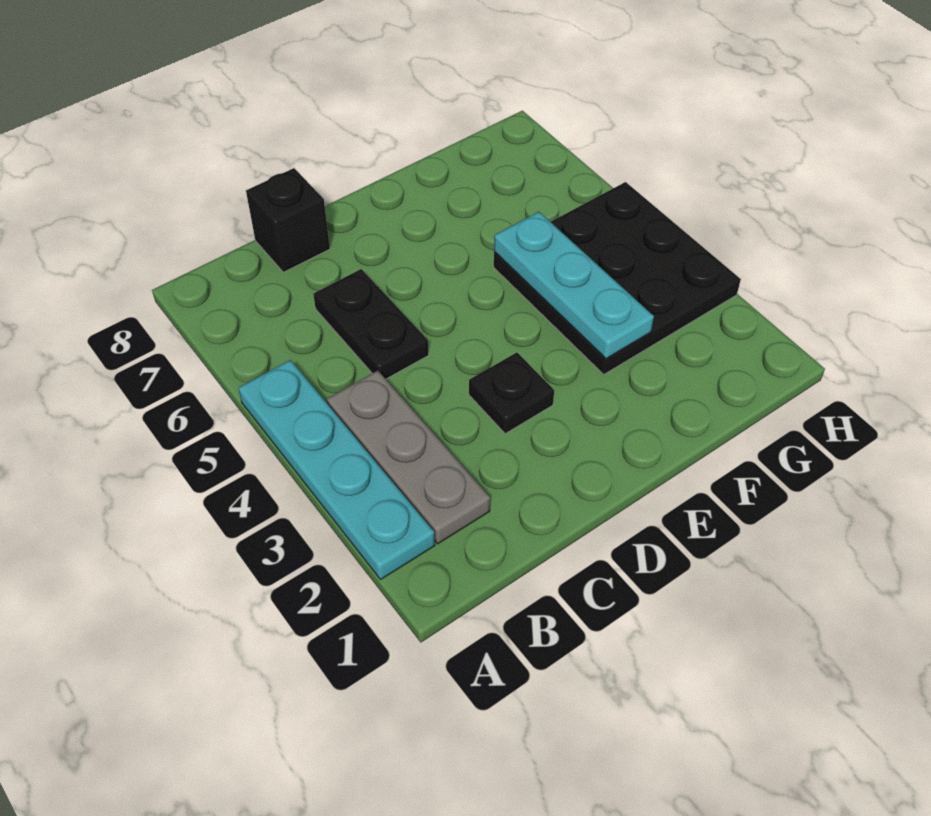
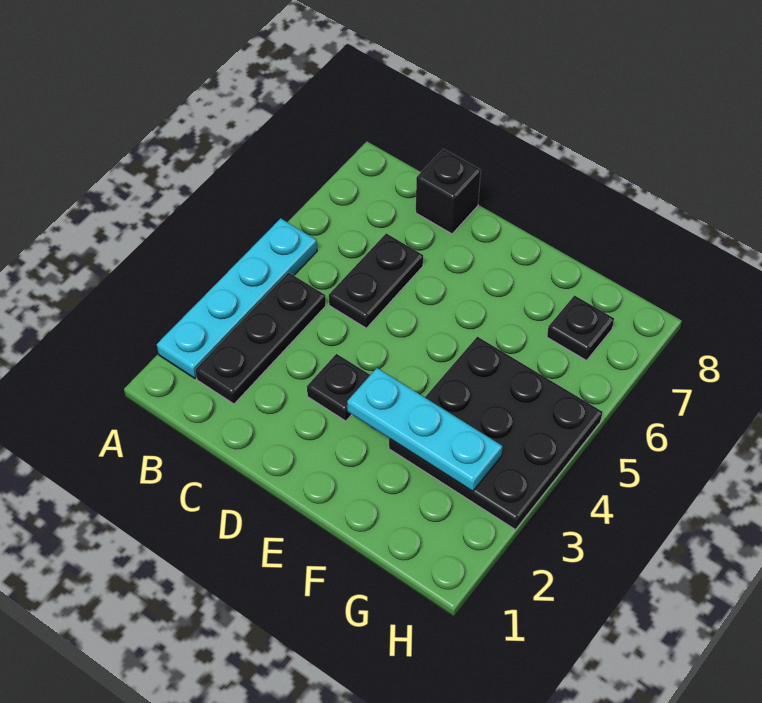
grey 1x3 plate [327,371,490,544] -> black 1x3 plate [195,273,326,404]
cyan 1x3 plate [494,212,654,359] -> cyan 1x3 plate turned to [347,368,503,491]
none -> black 1x1 plate [547,295,614,360]

